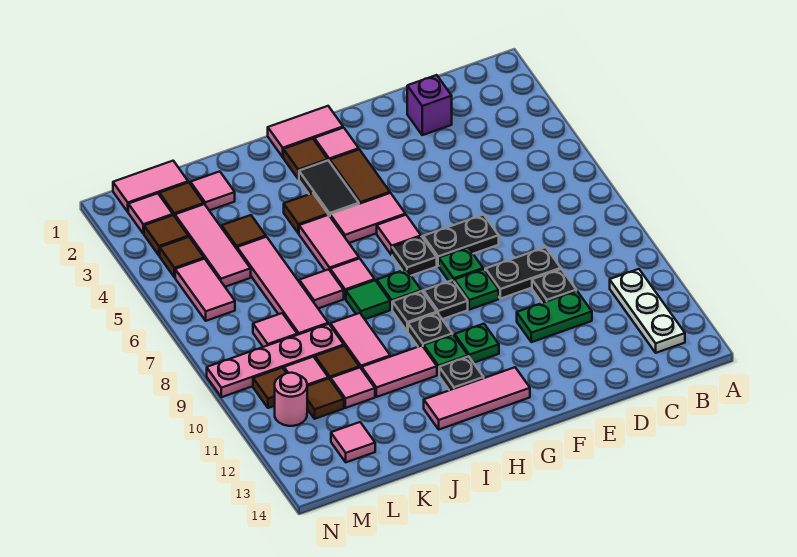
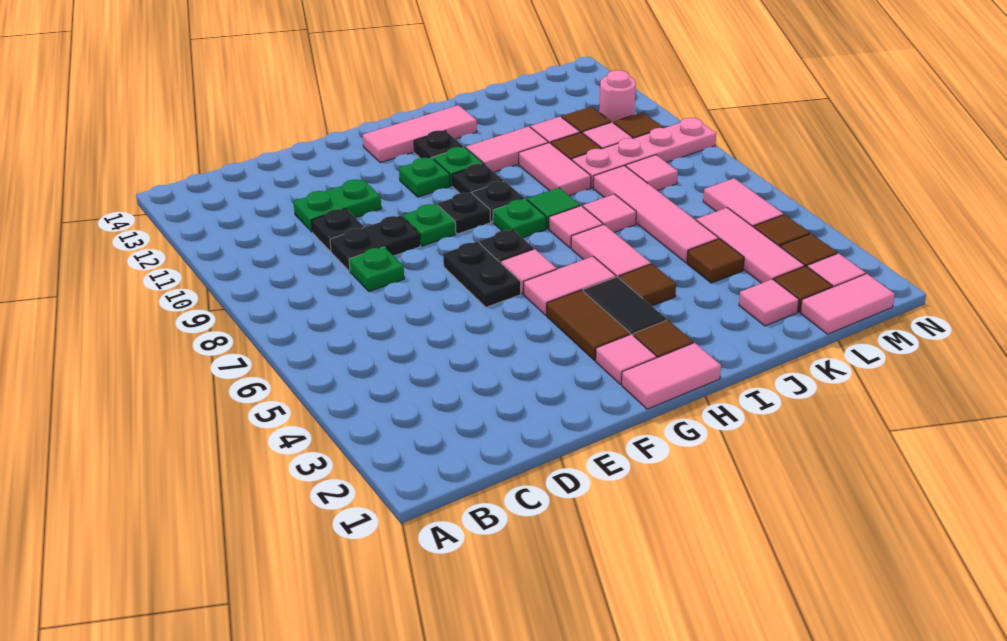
white 1x3 plate [610,269,685,353] -> none
purple 1x1 brick [407,75,452,135] -> none
black 1x2 plate [423,215,499,266] -> black 1x2 plate turned to [443,242,521,307]
green 1x1 plate [439,248,483,281] -> green 1x1 plate moved to [349,247,404,292]
pink 1x1 tile [331,422,375,462] -> none

